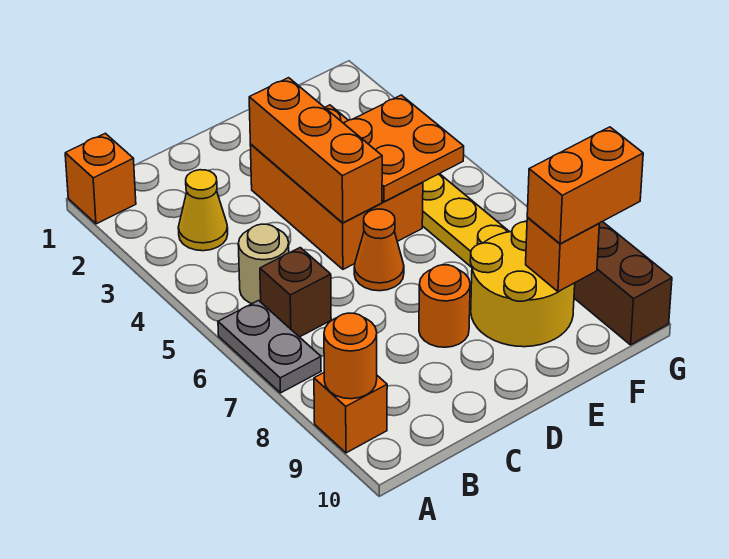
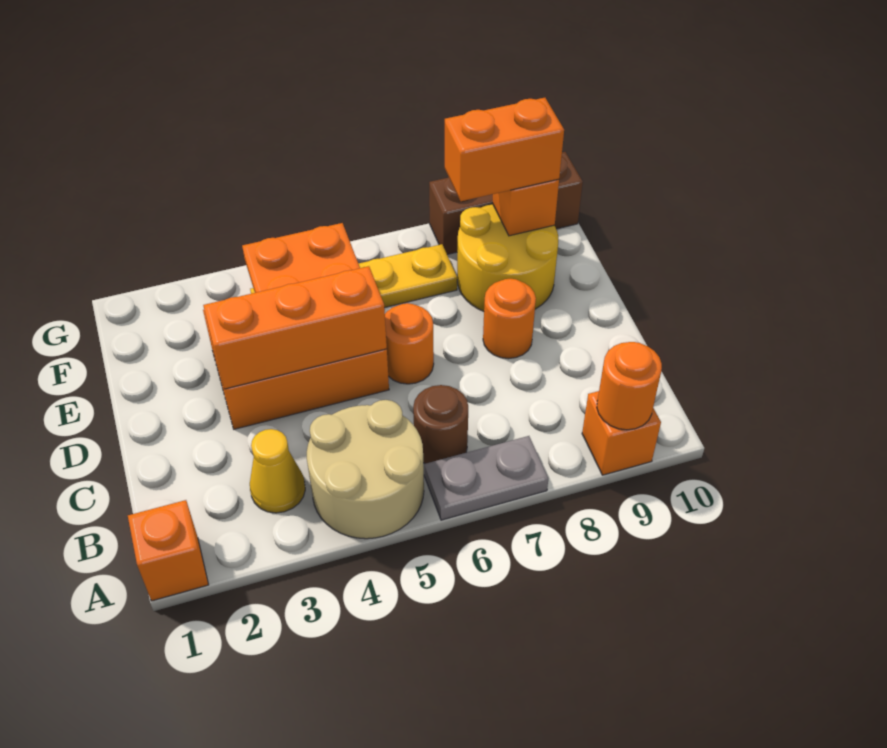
tan 1x1 round brick [238,224,289,304] -> tan 2x2 round brick [307,400,424,539]
brown 1x1 brick [260,248,331,337] -> brown 1x1 round brick [413,385,468,464]
orange 1x1 cone [354,209,404,291] -> orange 1x1 round brick [385,303,434,384]
orange 1x2 brick [527,127,643,244] -> orange 1x2 brick turned to [445,98,564,201]

